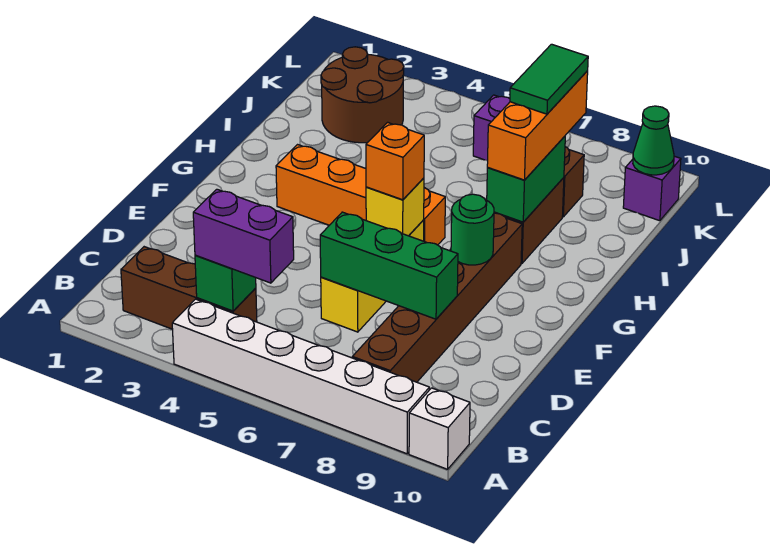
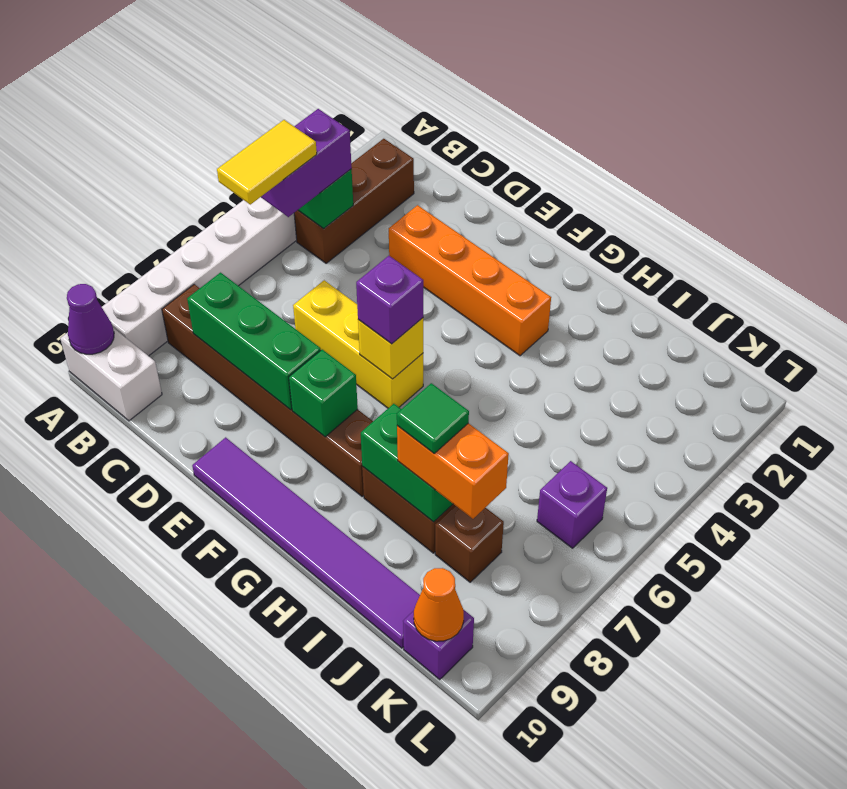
white 1x1 brick [409,388,470,469] -> white 1x2 brick [60,328,162,421]
none -> purple 1x1 cone [67,284,114,354]
none -> yellow 1x2 tile [217,120,317,204]
green 1x3 brick [320,212,458,319] -> green 1x3 brick turned to [187,273,321,410]
none -> purple 1x6 tile [192,437,420,648]
orange 1x1 brick [366,122,424,200] -> purple 1x1 brick [356,256,423,344]
green 1x1 round brick [451,194,494,265] -> green 1x1 brick [289,349,358,437]
orange 1x4 brick [276,145,445,245] -> orange 1x4 brick turned to [389,205,551,356]
orange 1x3 brick [487,71,588,180] -> orange 1x2 brick [397,423,509,519]
green 1x2 tile [510,44,588,114] -> green 1x1 tile [397,383,469,453]
brown 2x2 round brick [321,47,404,143] -> none
green 1x1 cone [633,106,674,175] -> orange 1x1 cone [414,568,464,641]

